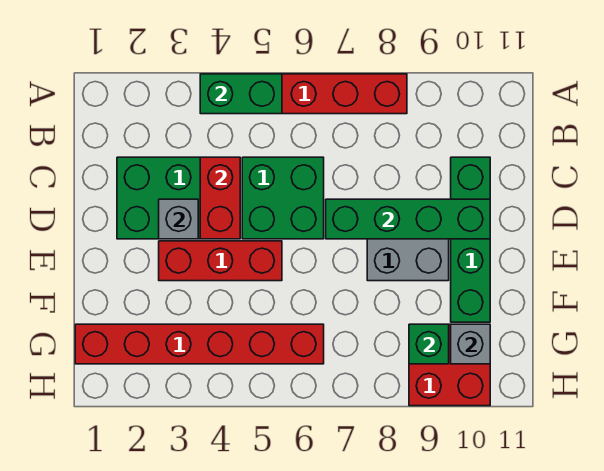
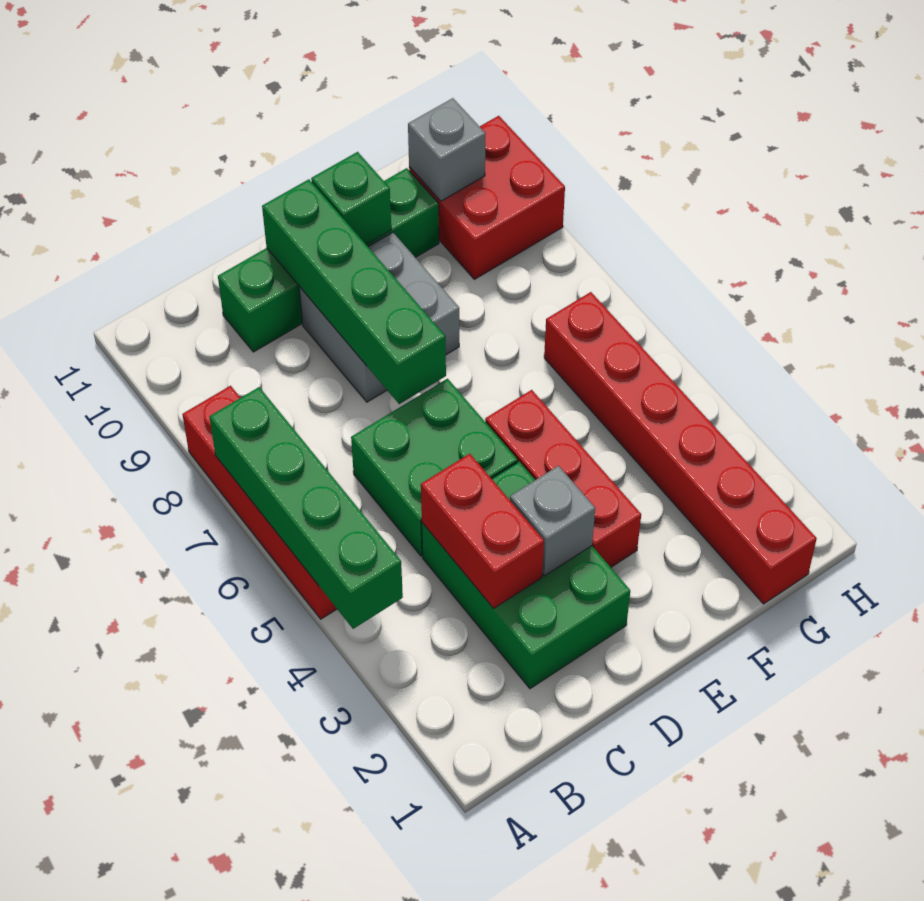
green 1x2 brick [200,74,282,114] -> green 1x4 brick [210,387,403,629]
red 1x2 brick [200,157,240,239] -> red 1x2 brick turned to [421,454,544,608]
green 1x1 brick [409,324,449,364] -> green 1x1 brick moved to [311,152,391,245]

